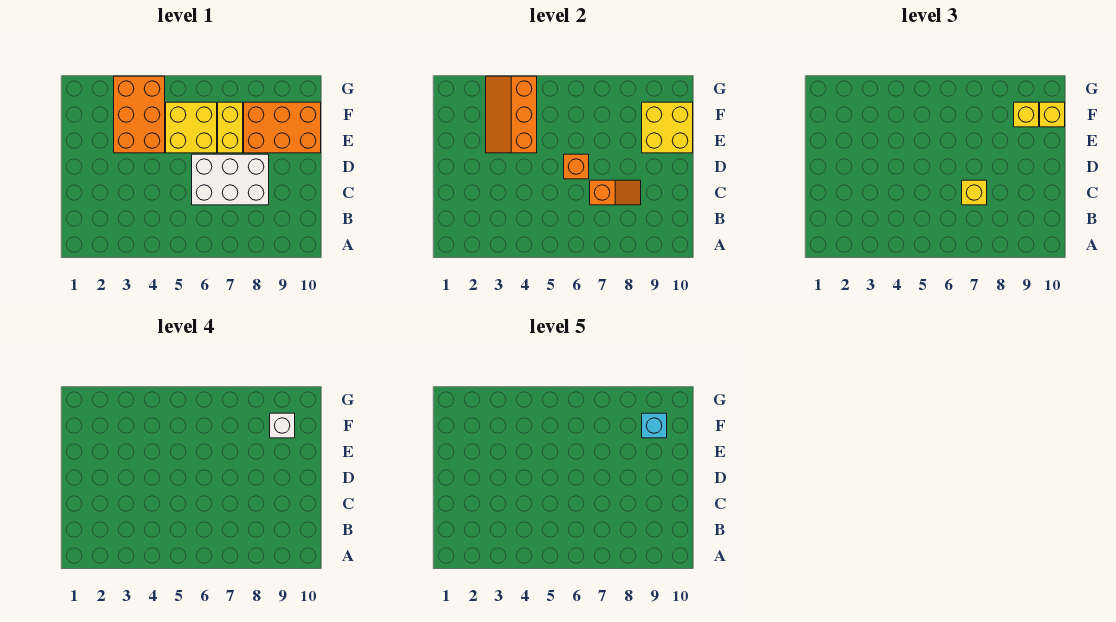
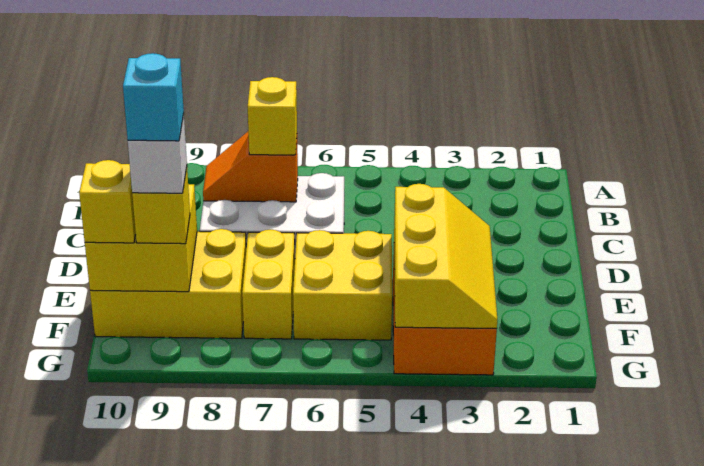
orange 1x1 brick [564,154,589,179] -> none
orange 2x3 slope [486,76,537,153] -> yellow 2x3 slope [394,184,497,328]
orange 2x3 brick [244,102,321,153] -> yellow 2x3 brick [90,229,246,338]

